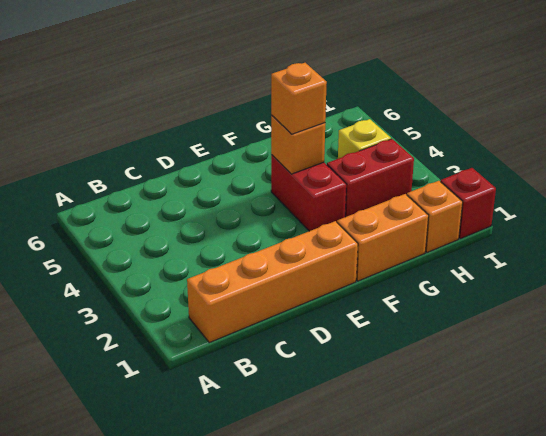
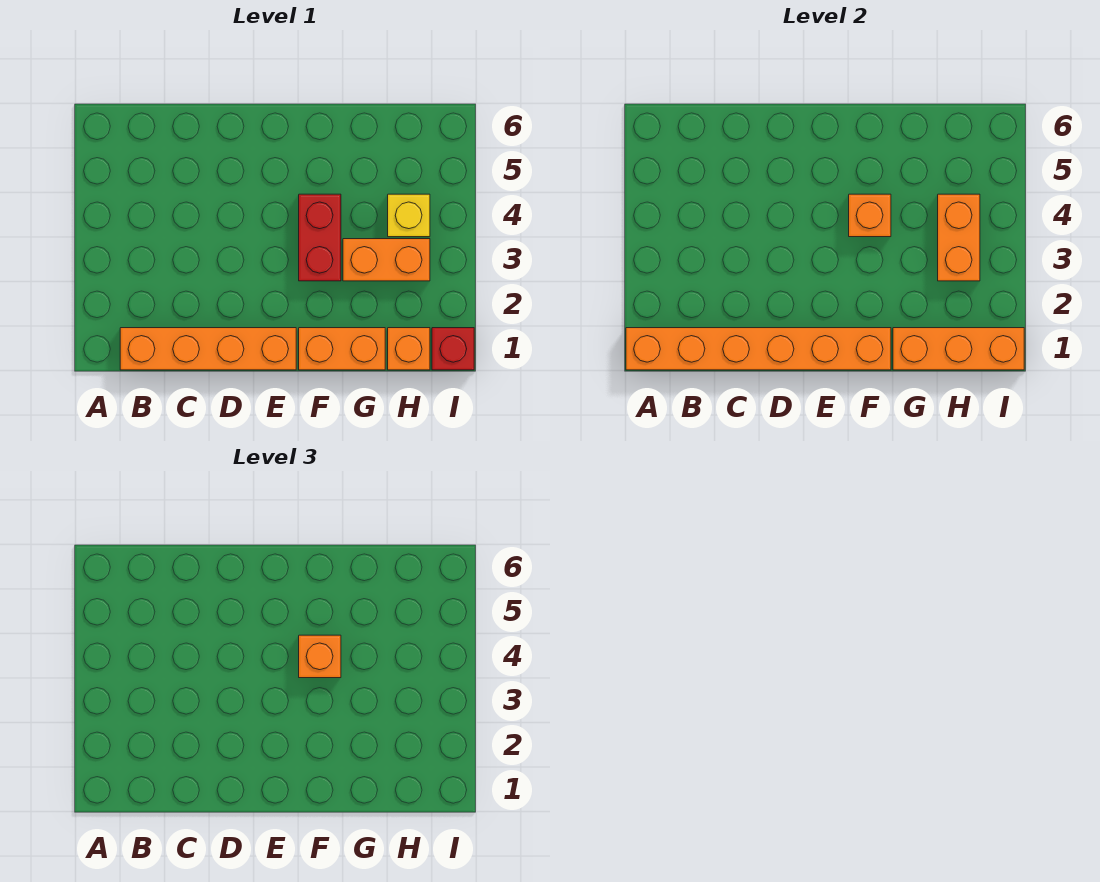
none -> orange 1x6 brick [626,328,891,370]
none -> orange 1x3 brick [893,328,1024,370]
red 1x2 brick [327,139,414,217] -> orange 1x2 brick [343,239,430,281]
none -> orange 1x2 brick [938,194,980,281]

